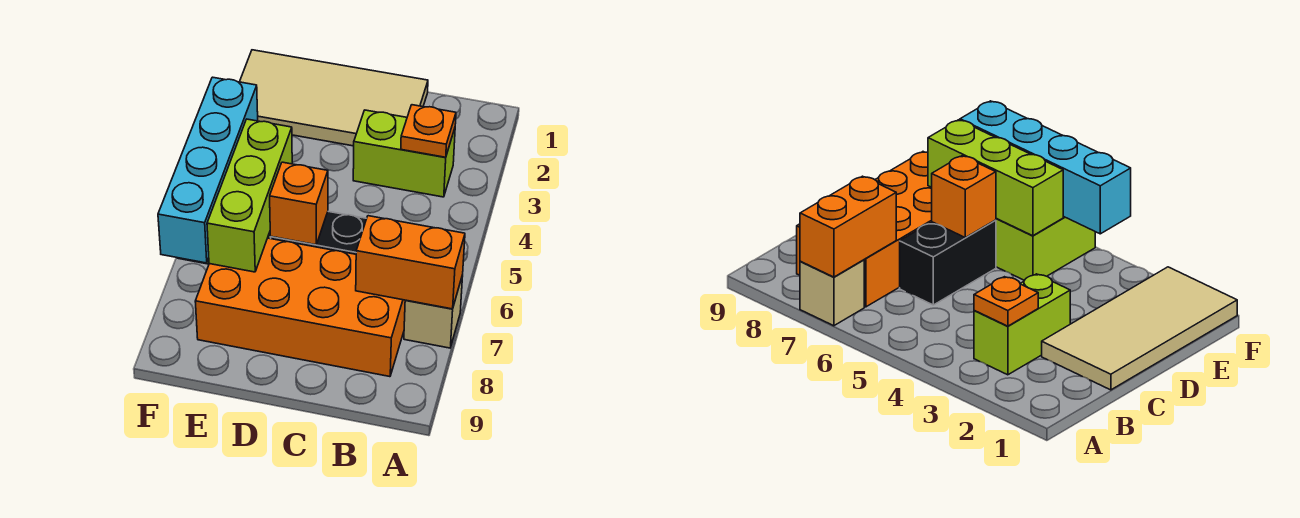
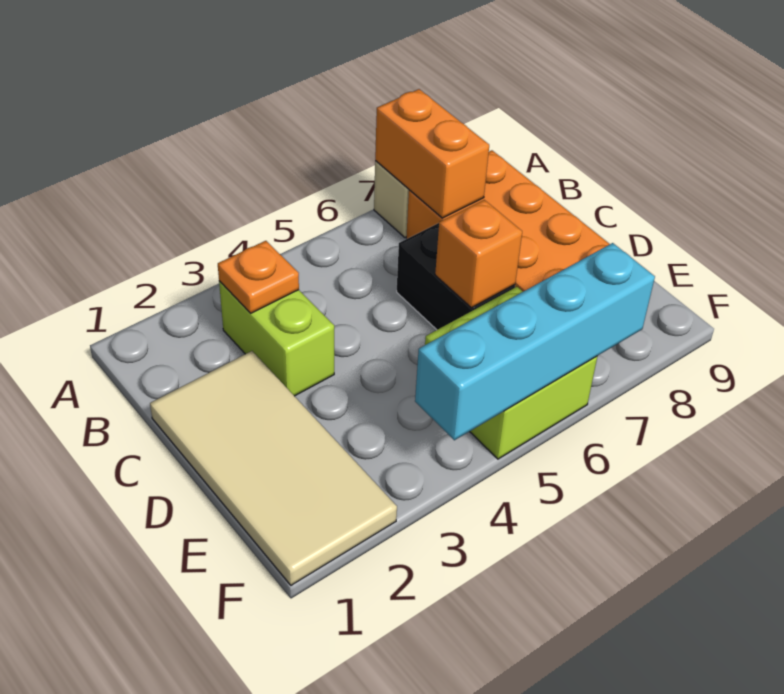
lime 1x3 brick [207,119,292,272] -> none

